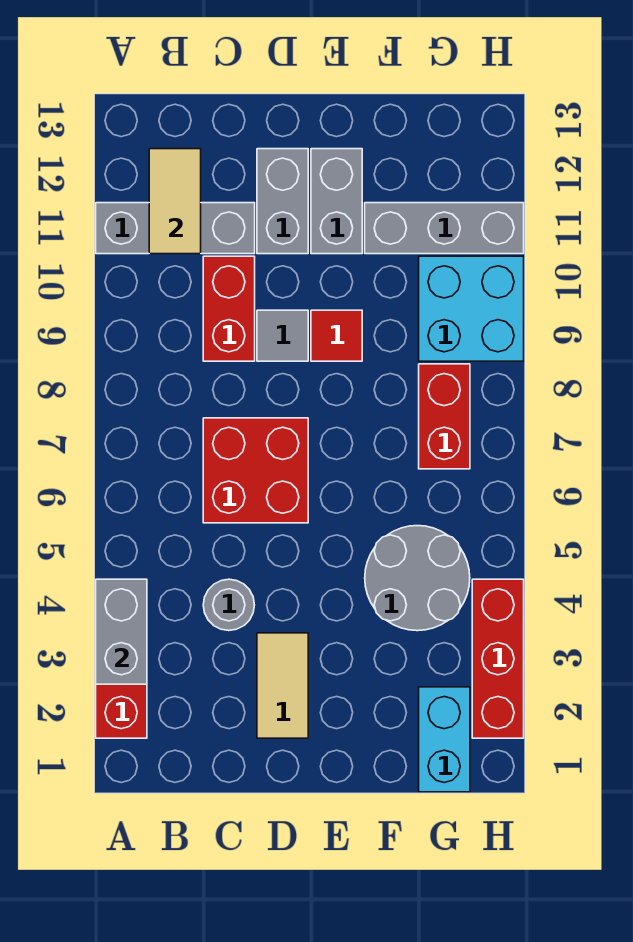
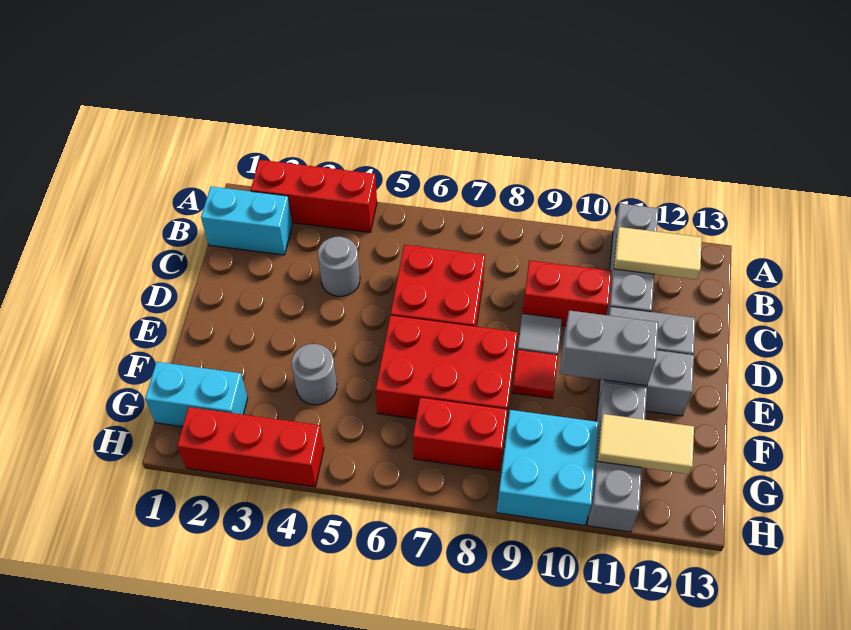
grey 1x2 brick [96,579,147,684] -> grey 1x2 brick moved to [560,310,658,386]
none -> cyan 1x2 brick [201,187,293,255]
tan 1x2 tile [257,633,308,738] -> tan 1x2 tile moved to [598,414,694,474]
none -> red 2x3 brick [376,315,518,419]
grey 2x2 round brick [365,526,470,631] -> grey 1x1 round brick [291,344,337,405]

